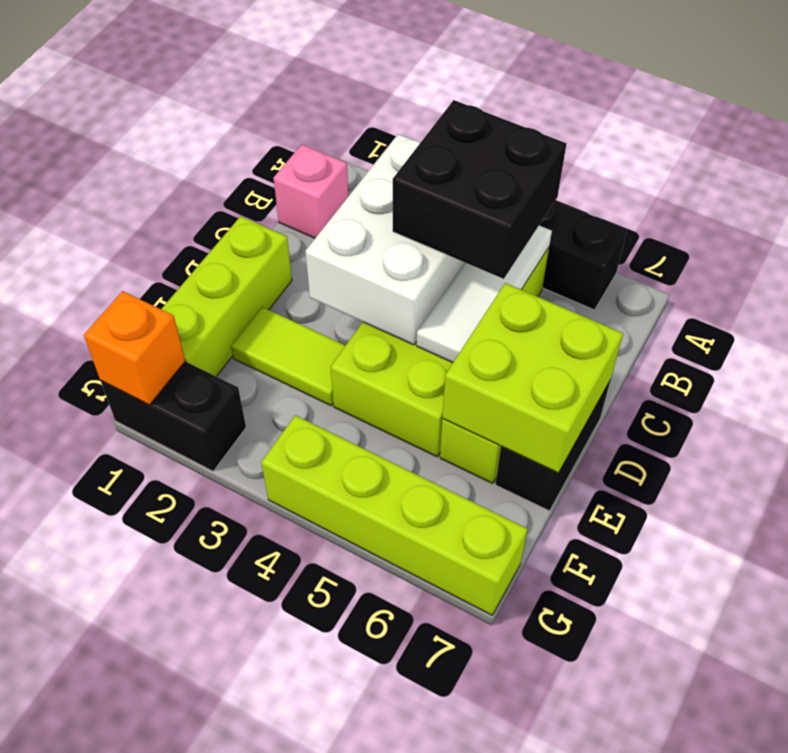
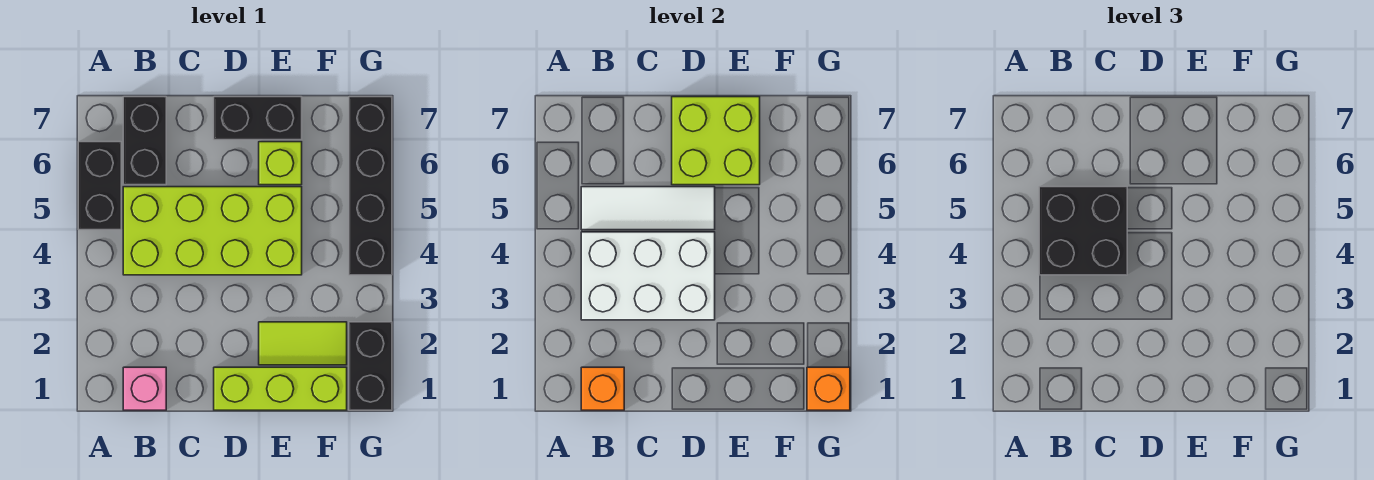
none -> orange 1x1 brick [581,367,624,410]
none -> black 1x2 brick [123,97,166,185]
lime 1x2 tile [231,307,346,406] -> lime 1x2 tile turned to [259,322,347,365]
lime 1x4 brick [261,415,528,615] -> black 1x4 brick [349,97,392,275]

